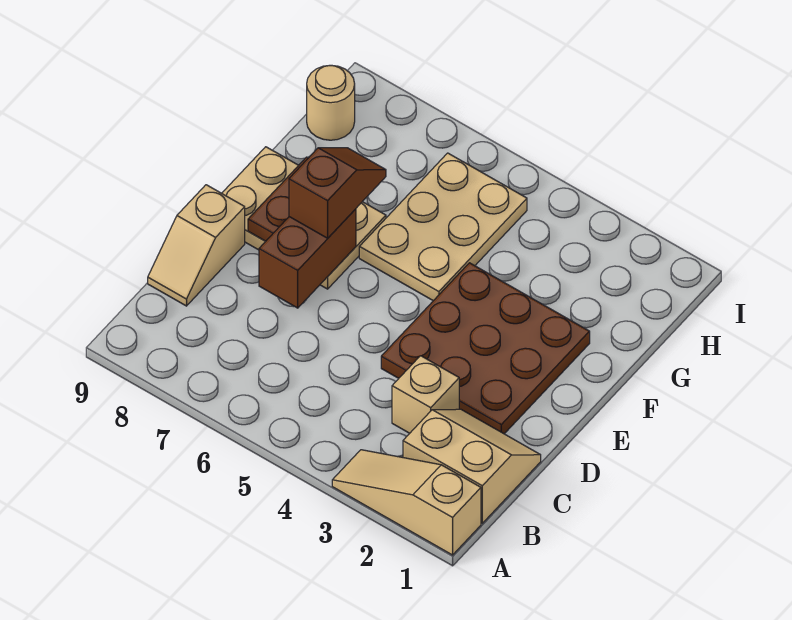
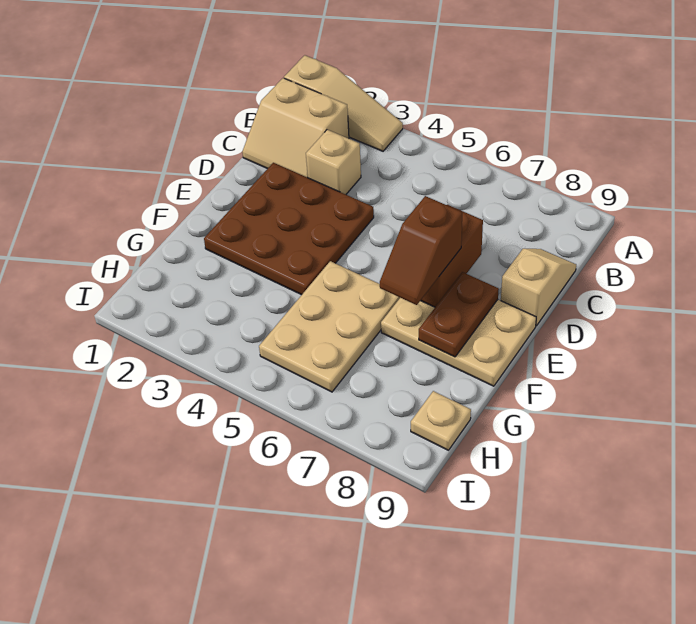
tan 1x1 round brick [307,65,355,140] -> tan 1x1 plate [411,391,471,450]

